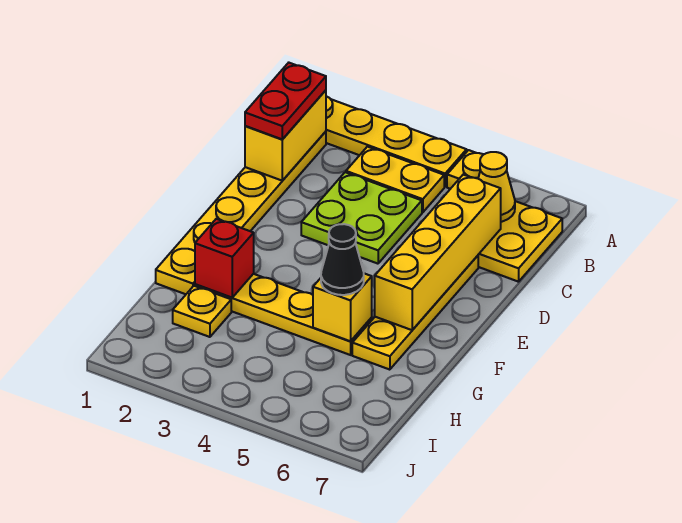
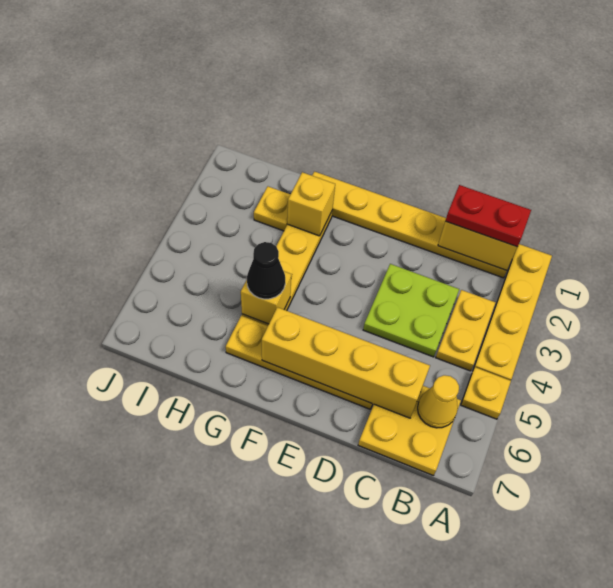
red 1x1 brick [195,219,254,297] -> yellow 1x1 brick [287,172,335,236]

